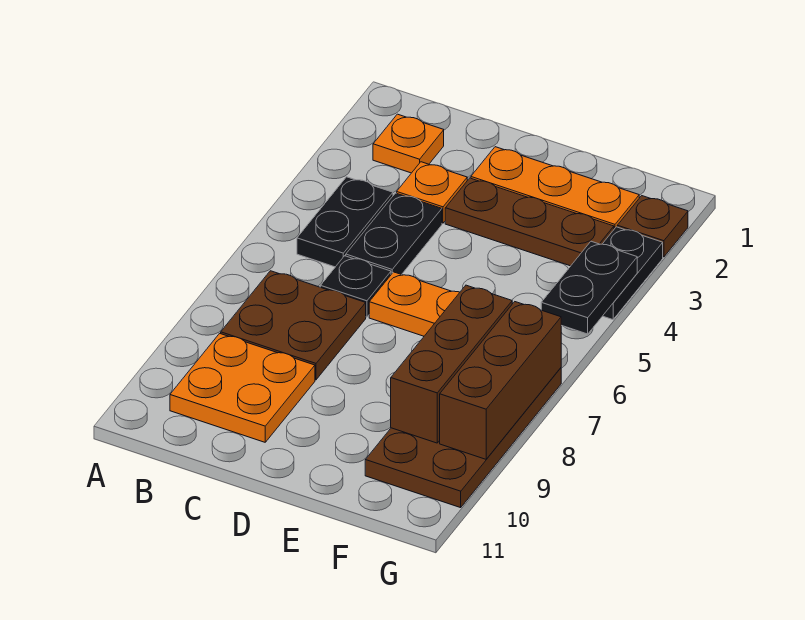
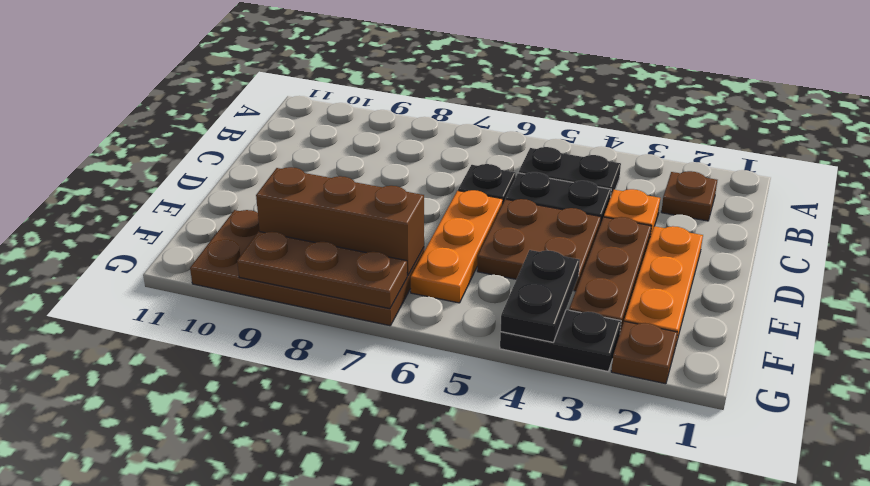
orange 1x1 plate [373,114,444,173] -> brown 1x1 plate [661,171,717,221]
brown 2x2 plate [221,271,366,380] -> brown 2x2 plate moved to [477,199,601,291]
orange 2x2 plate [170,333,315,442] -> none
black 1x2 plate [541,241,637,334] -> black 1x2 plate turned to [501,250,580,342]
brown 1x3 brick [440,302,561,459] -> brown 1x3 plate [237,231,407,309]

